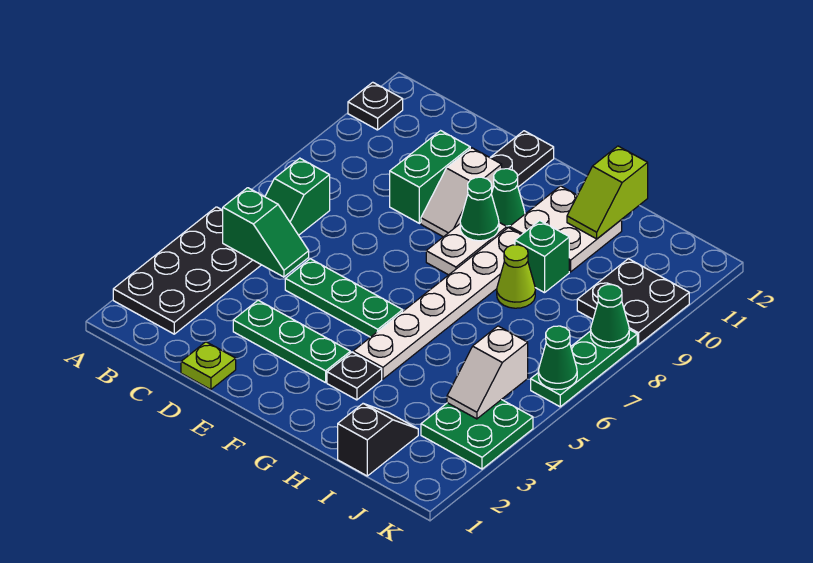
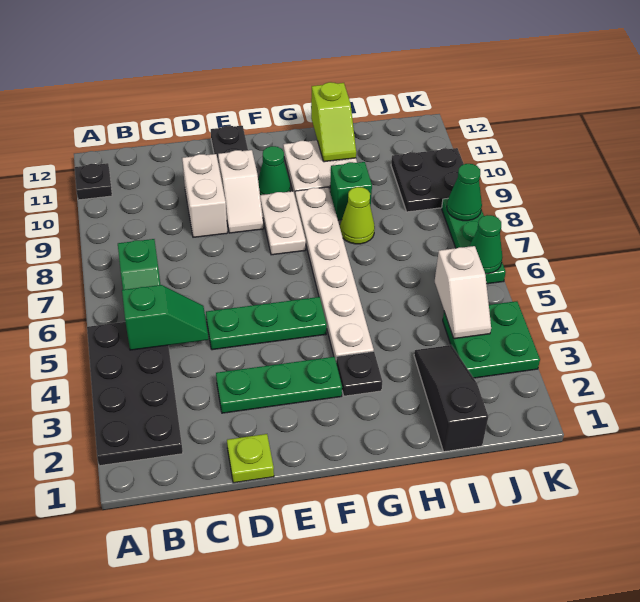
green 1x2 brick [390,131,470,223] -> white 1x2 brick [182,154,227,237]
green 1x1 cone [460,177,499,241] -> none
black 1x2 slope [338,404,418,476] -> black 1x3 slope [414,345,488,452]

